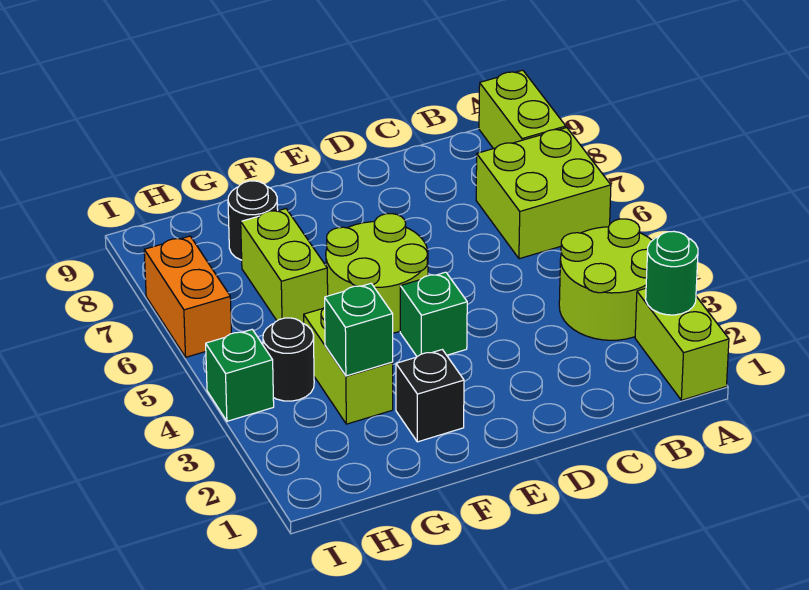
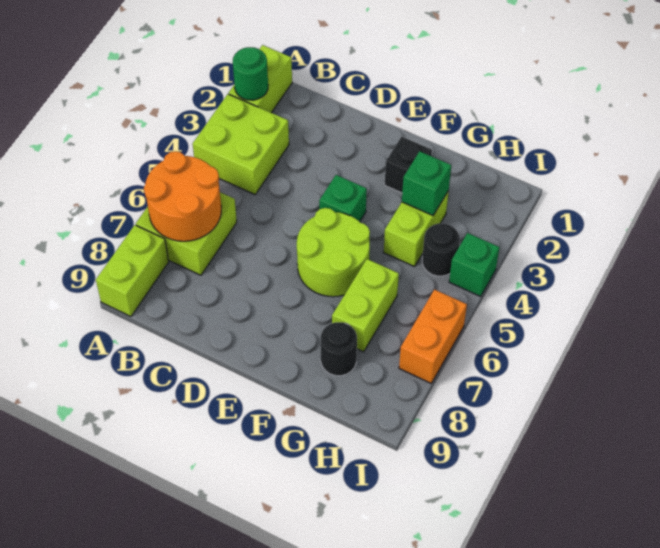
lime 2x2 round brick [559,219,652,340] -> lime 2x2 brick [193,94,289,195]
none -> orange 2x2 round brick [144,151,221,241]

